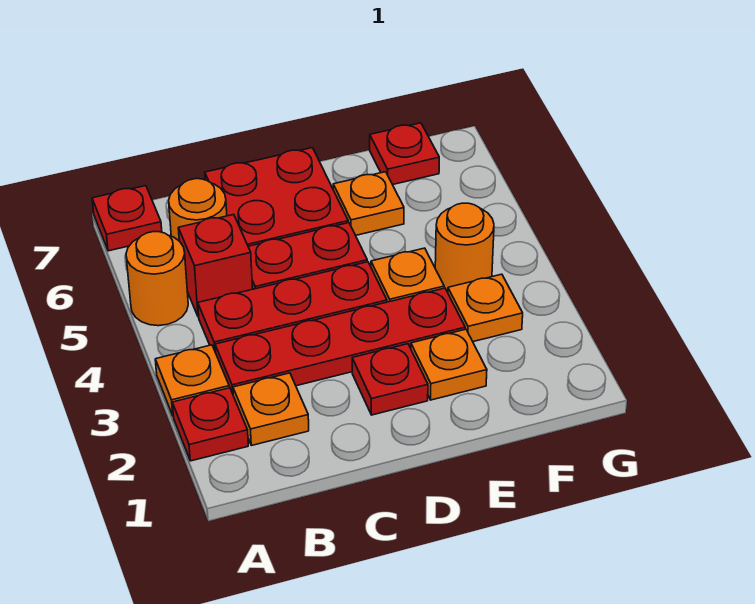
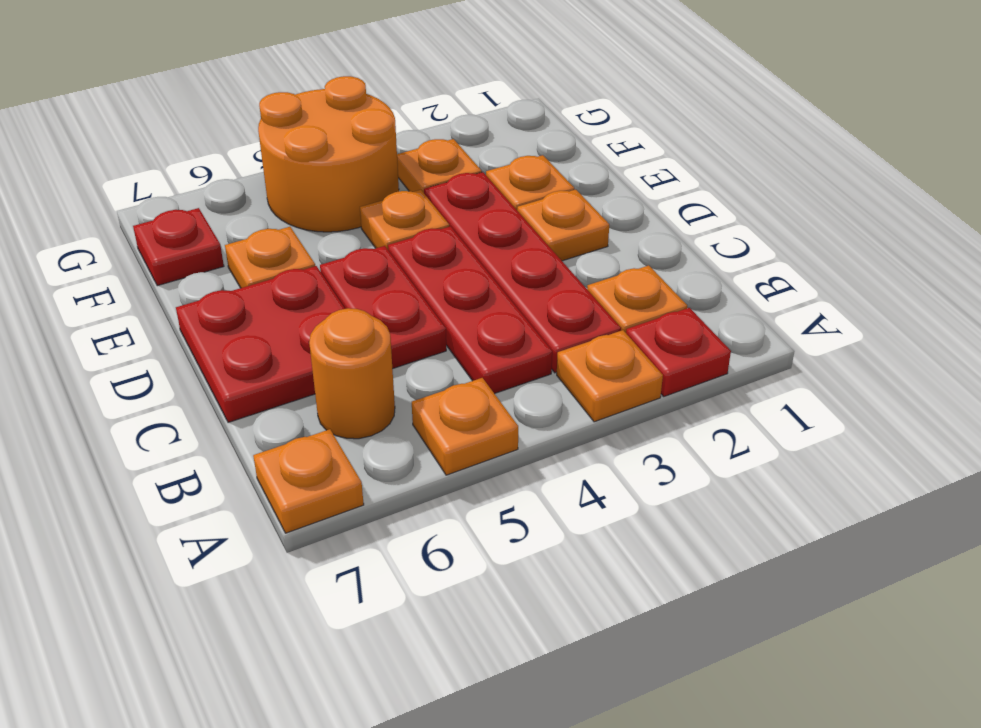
orange 1x1 round brick [126,232,188,326] -> orange 1x1 plate [412,378,518,475]
red 1x1 plate [92,186,162,251] -> orange 1x1 plate [253,429,364,533]
red 1x1 brick [178,215,252,317] -> none
red 1x1 plate [352,344,428,415] -> orange 1x1 plate [517,190,609,261]
orange 1x1 round brick [435,203,494,292] -> orange 2x2 round brick [258,76,399,232]

